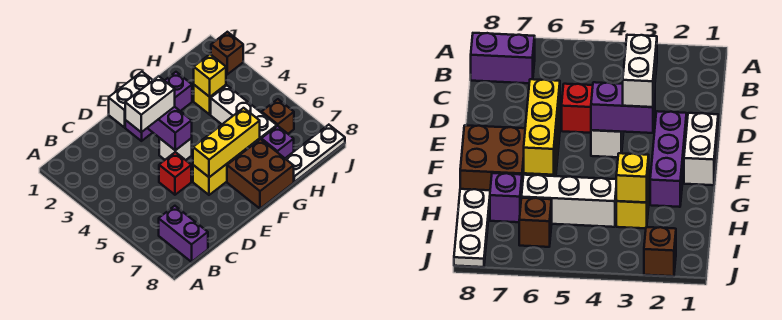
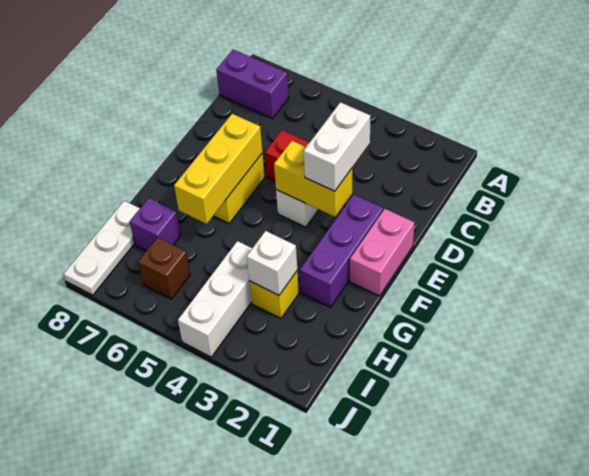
white 1x2 brick [109,72,153,127] -> pink 1x2 brick [350,209,415,296]
purple 1x2 brick [148,107,192,150] -> yellow 1x2 brick [274,141,352,217]
brown 2x2 brick [227,139,294,209] -> none
yellow 1x1 brick [194,54,226,97] -> white 1x1 brick [247,231,297,295]
white 1x3 brick [211,86,277,147] -> white 1x3 brick turned to [178,241,252,357]
brown 1x1 brick [211,32,243,74] -> none

